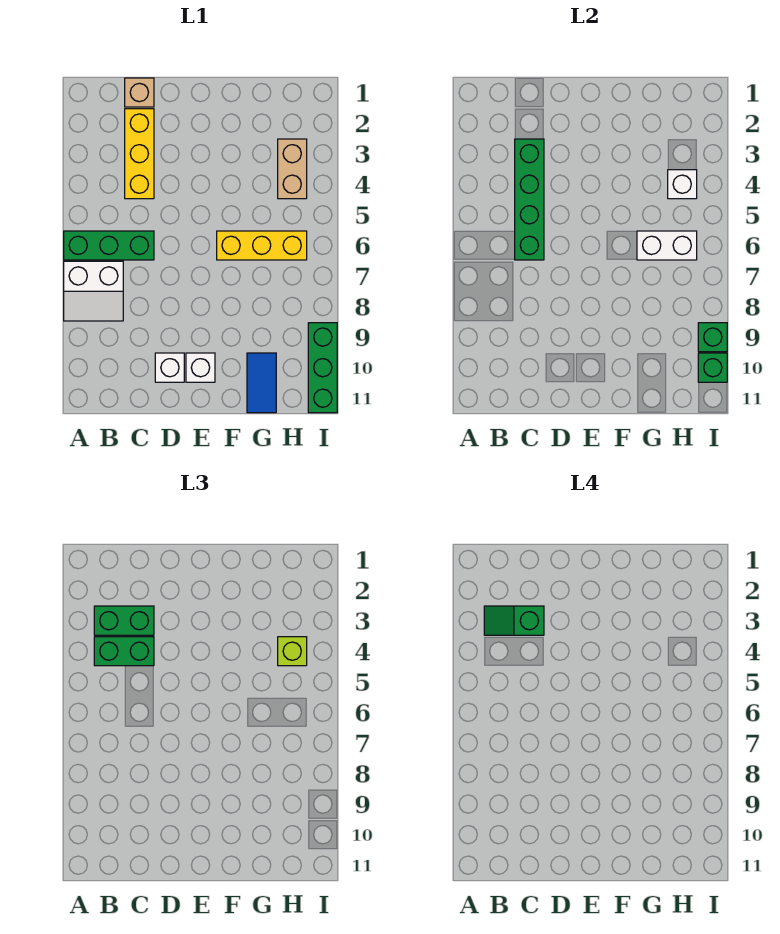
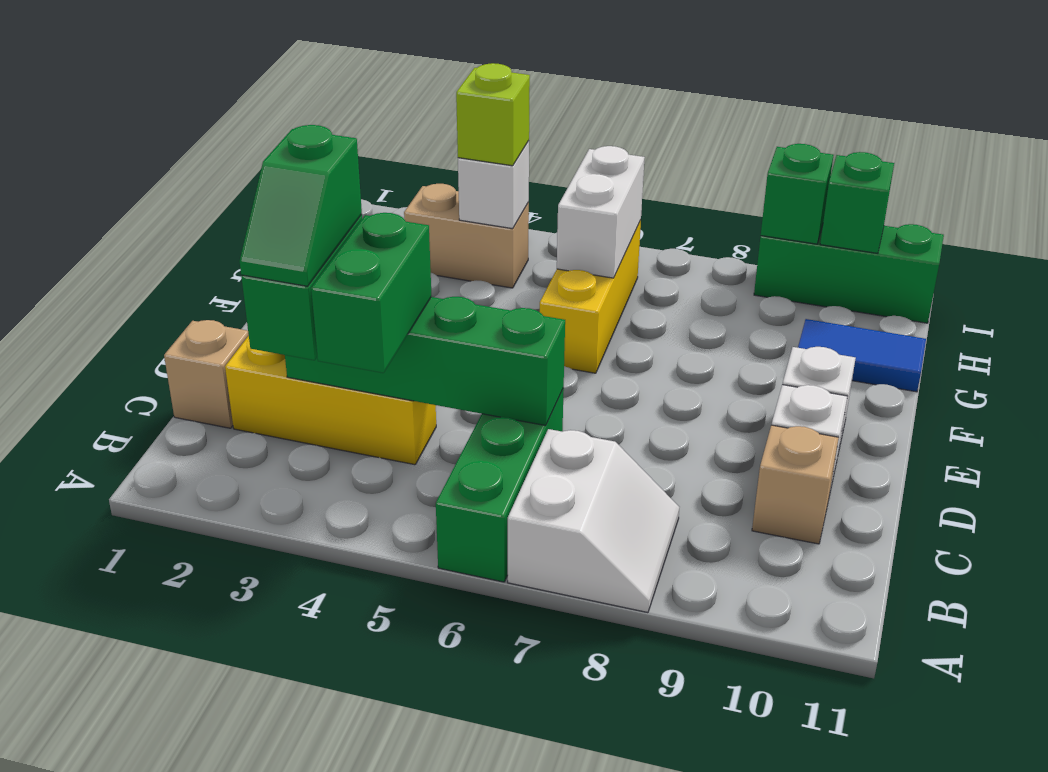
none -> tan 1x1 brick [752,425,839,544]

